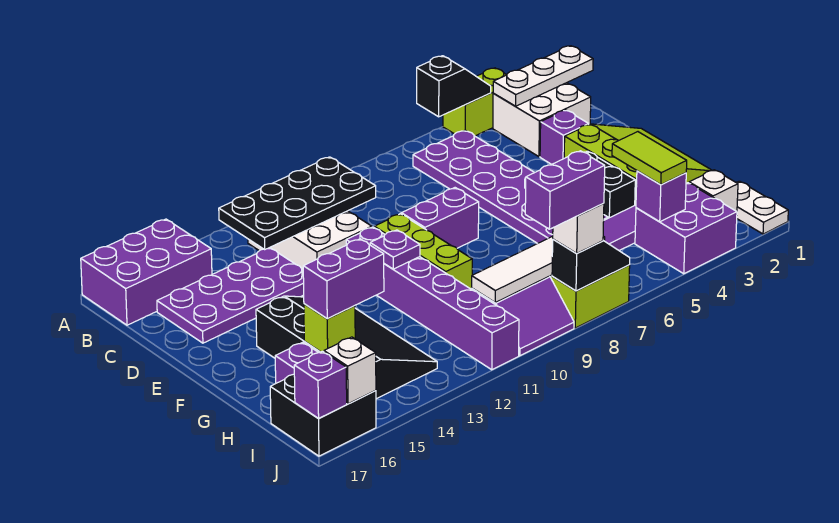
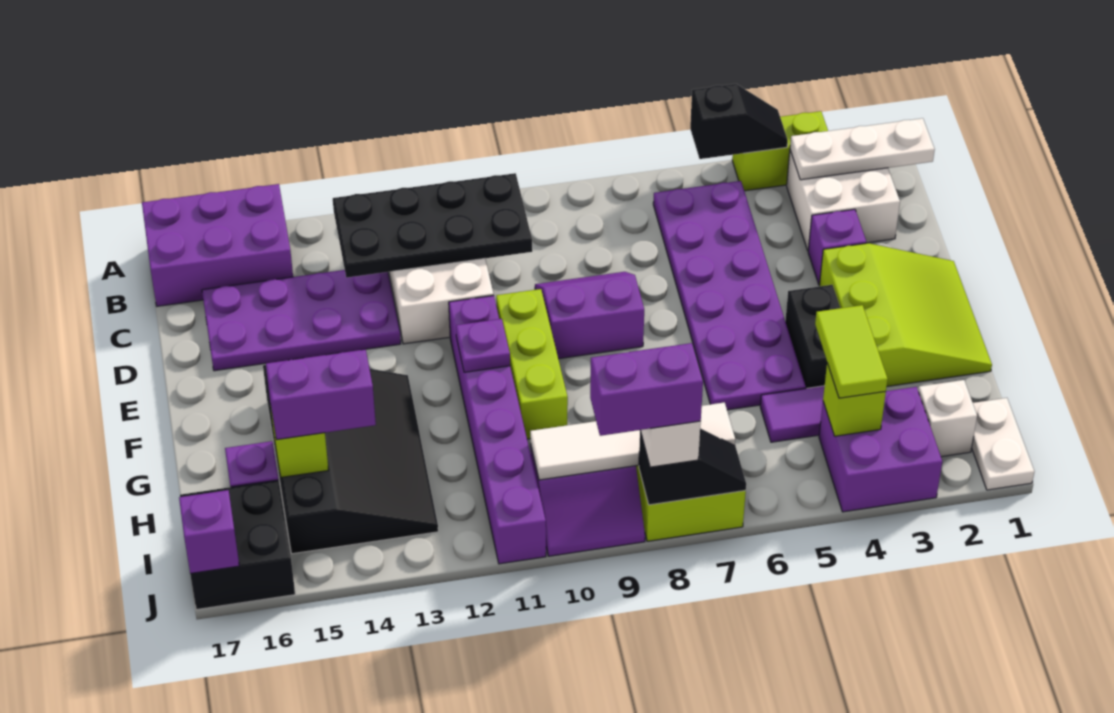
purple 1x1 brick [636,171,686,222] -> lime 1x1 brick [823,363,886,436]
white 1x1 brick [324,337,376,404] -> none

